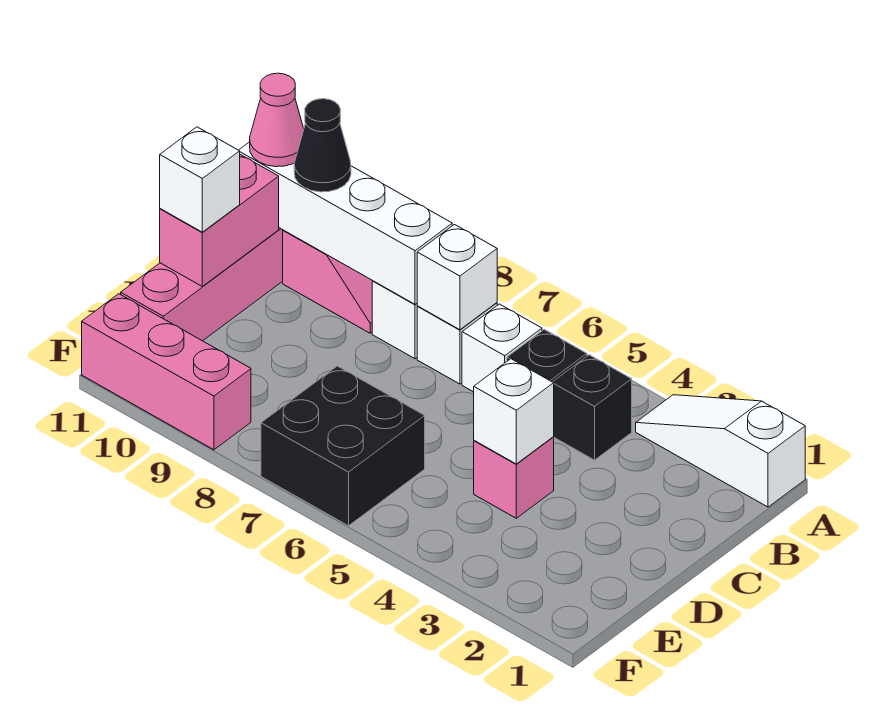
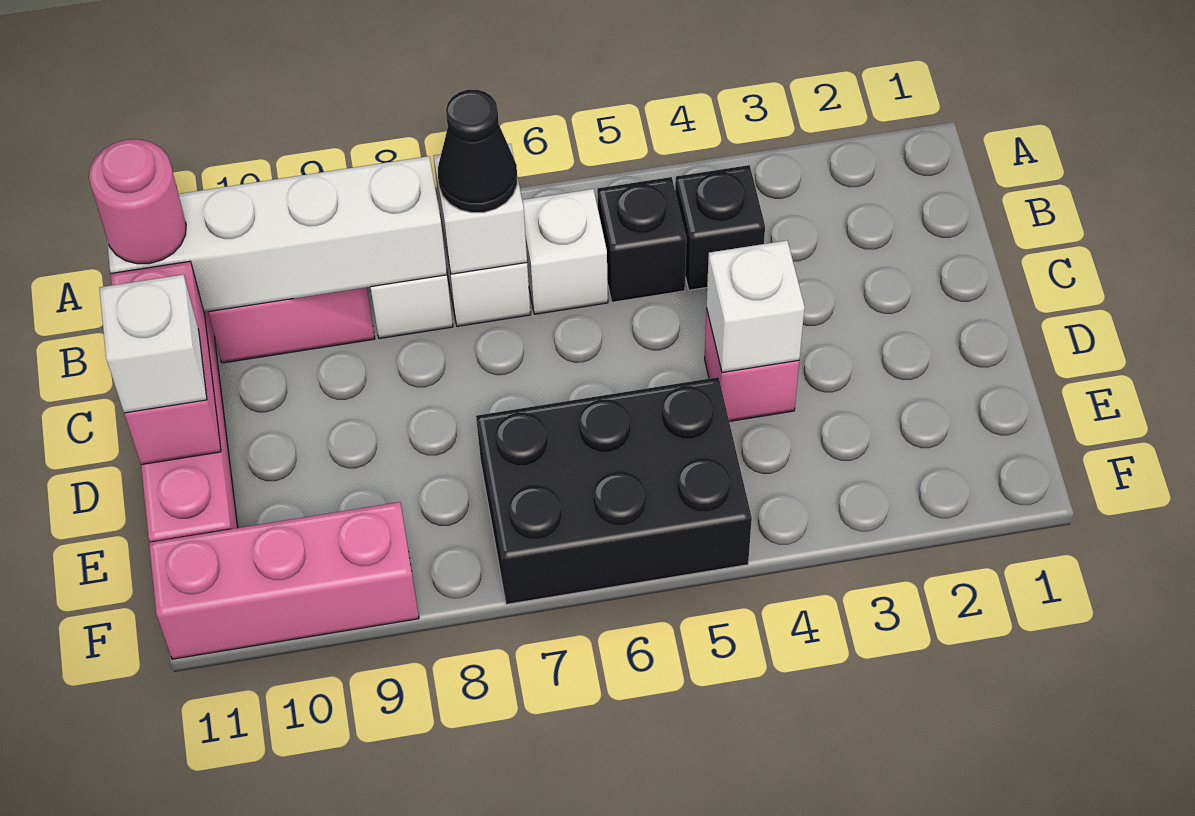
white 1x3 slope [636,395,805,507] -> none
black 1x1 cone [294,99,351,192] -> black 1x1 cone moved to [438,90,517,213]
pink 1x1 cone [250,73,304,167] -> pink 1x1 round brick [89,139,186,264]
black 2x2 brick [261,366,425,526] -> black 2x3 brick [476,377,752,604]

